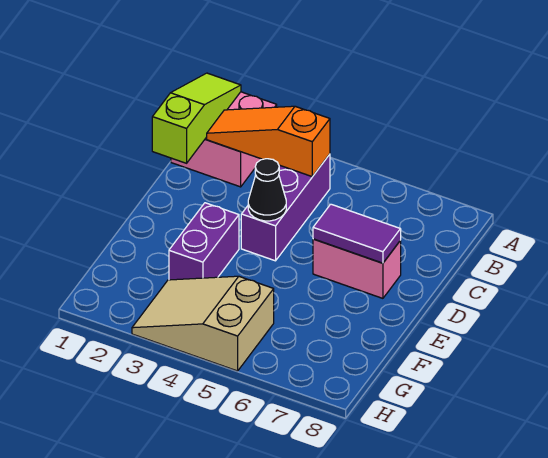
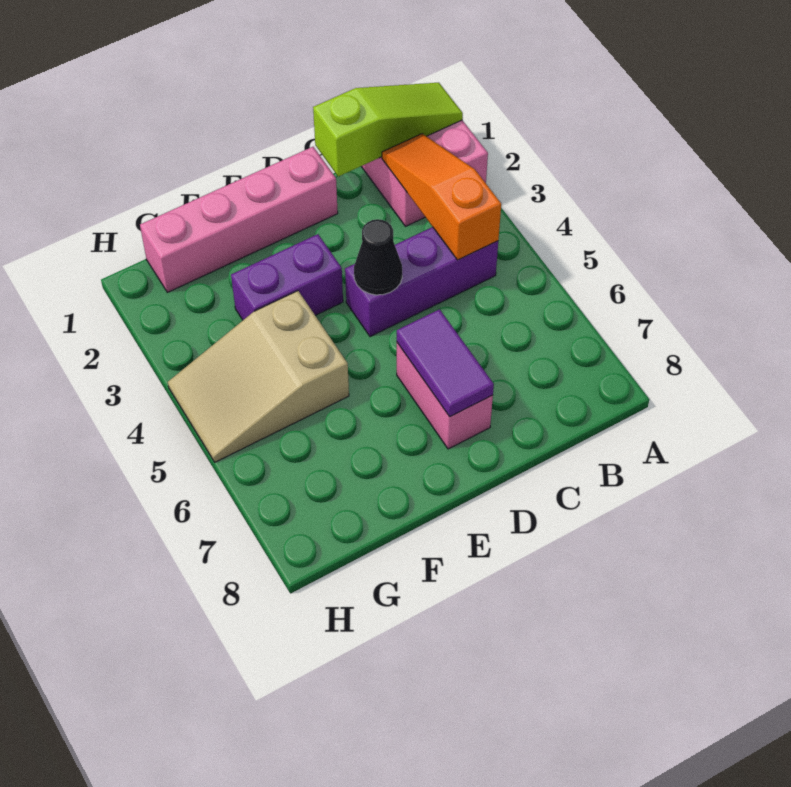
none -> pink 1x4 brick [140,147,338,292]
tan 2x3 slope [132,276,274,371] -> tan 2x3 slope turned to [168,291,349,462]

